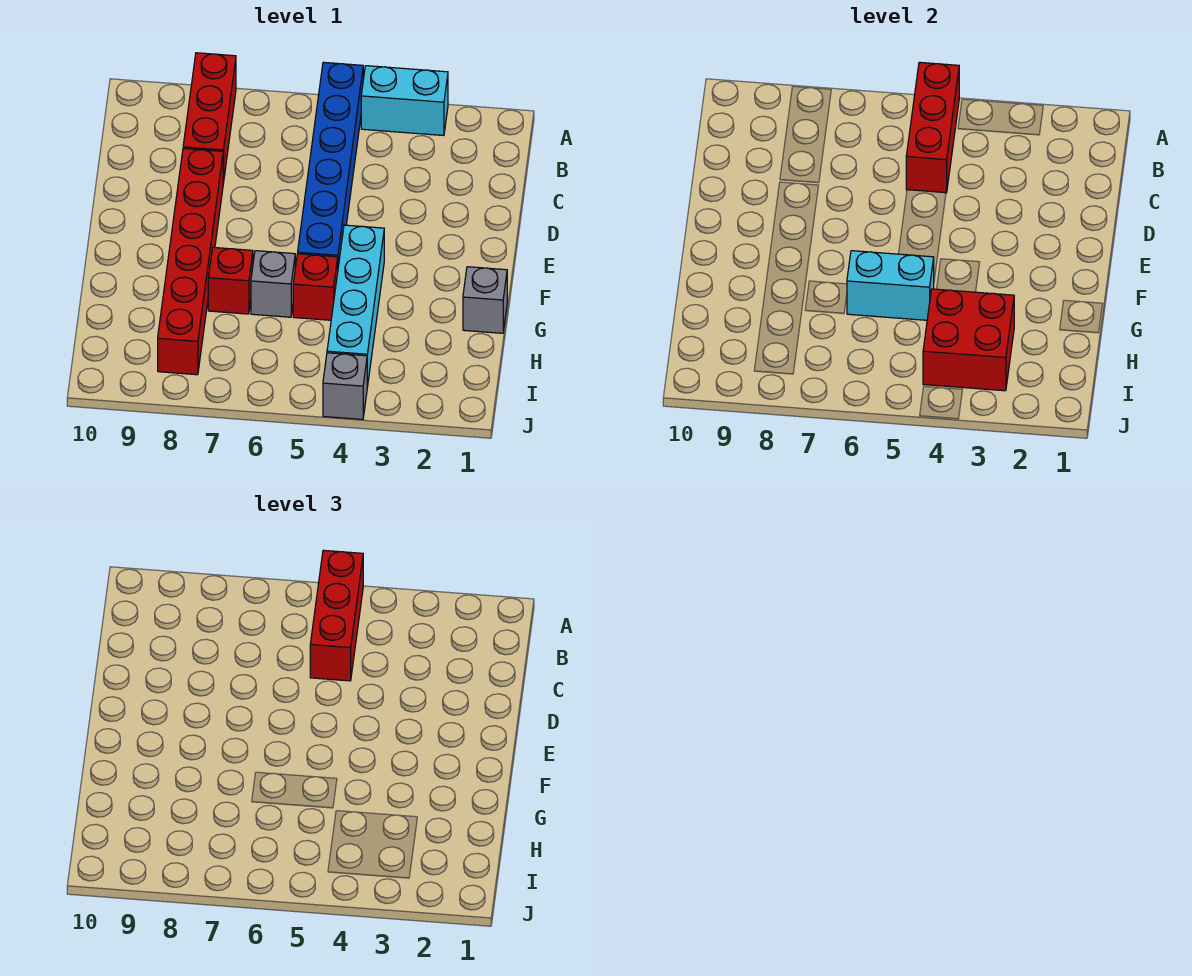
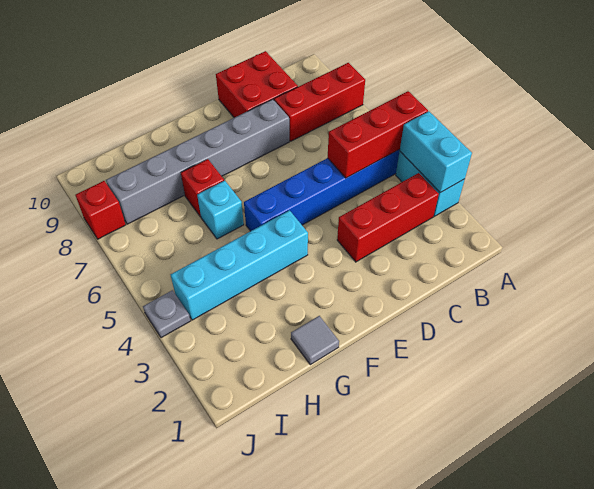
red 1x3 brick [310,550,363,681] -> red 1x3 brick moved to [337,173,439,262]
red 1x6 brick [158,148,223,375] -> grey 1x6 brick [106,99,289,224]
grey 1x1 brick [463,267,507,333] -> grey 1x1 tile [291,316,339,365]
red 1x1 brick [293,254,338,320] -> red 1x1 brick moved to [76,181,126,239]
cyan 1x2 brick [847,251,934,320] -> cyan 1x2 brick moved to [400,111,472,193]
grey 1x1 brick [251,251,295,317] -> cyan 1x1 brick [197,181,244,239]
red 2x2 brick [923,289,1014,391] -> red 2x2 brick moved to [216,51,298,118]
grey 1x1 brick [323,353,367,419] -> grey 1x1 plate [143,290,191,338]

